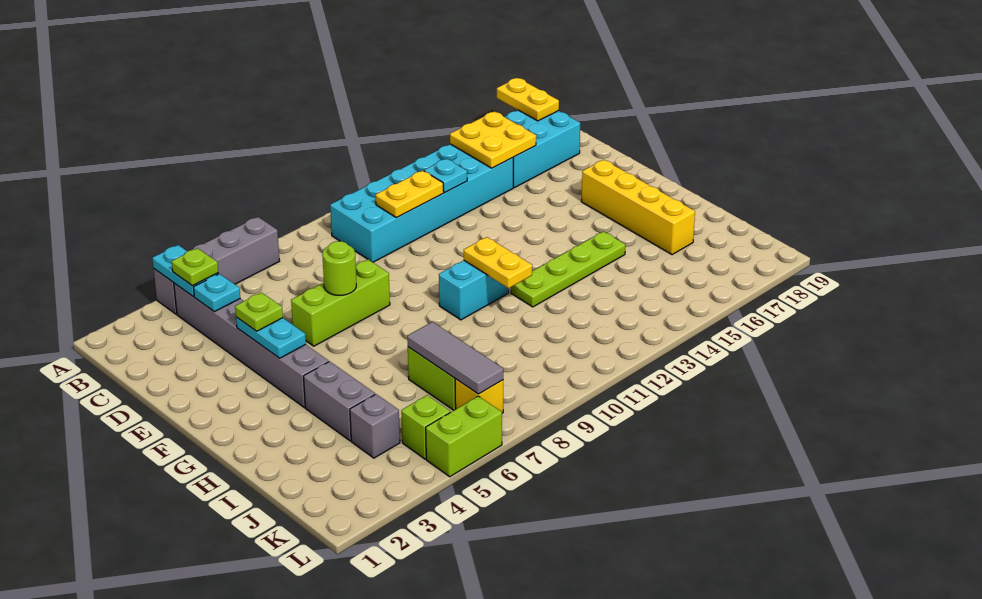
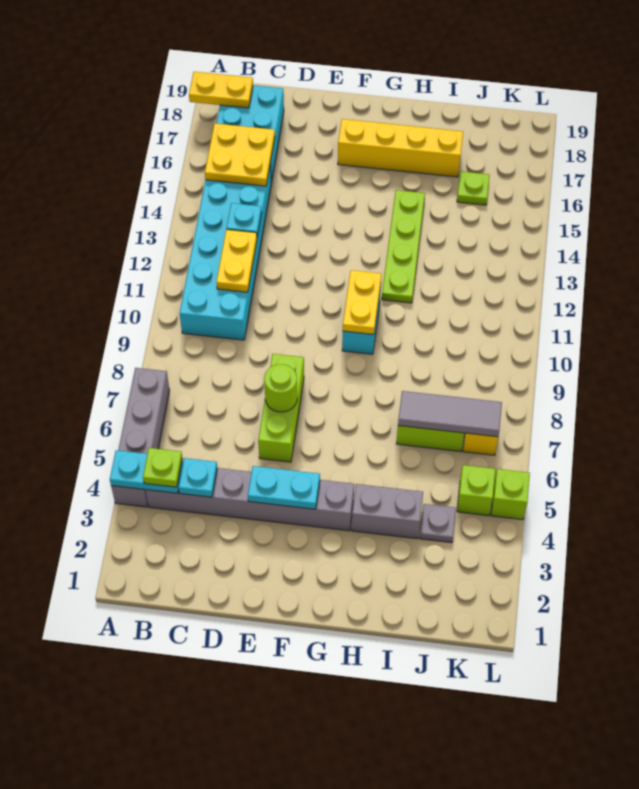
lime 1x1 plate [235,292,283,331] -> lime 1x1 plate moved to [457,171,490,205]
yellow 1x2 plate [464,237,532,288] -> yellow 1x2 plate turned to [343,270,381,334]
grey 1x1 brick [350,394,400,458] -> grey 1x1 plate [420,504,456,543]
lime 1x2 brick [426,396,502,477] -> lime 1x1 brick [491,469,530,520]

